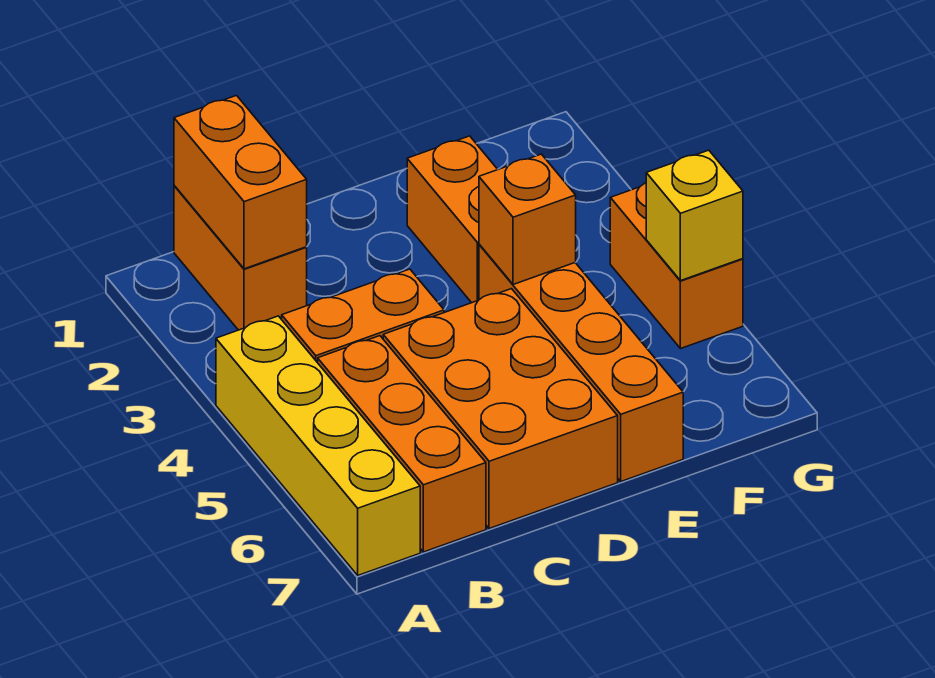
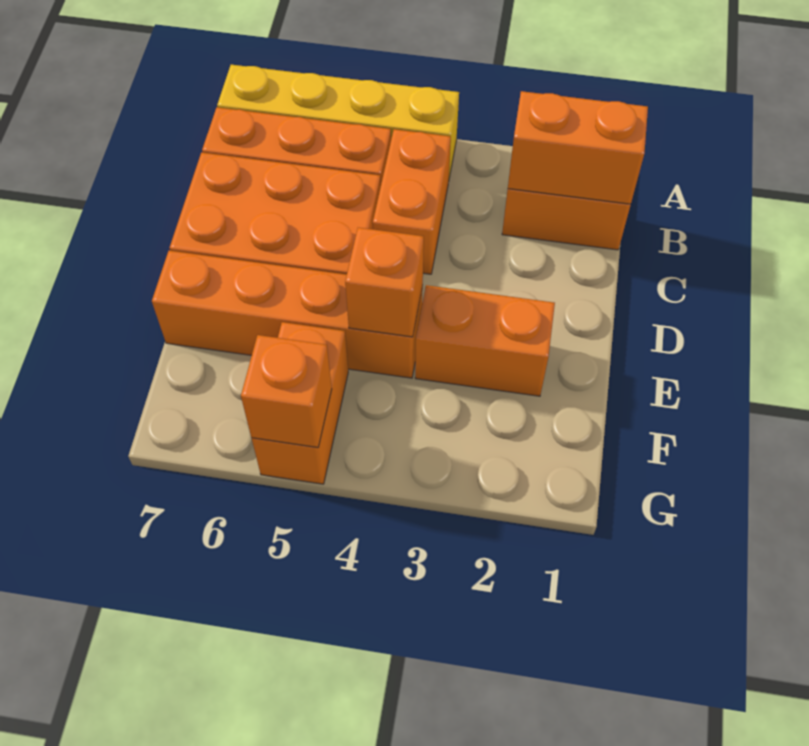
orange 1x2 brick [610,183,743,349] -> orange 1x2 brick turned to [251,322,348,484]
yellow 1x1 brick [646,150,743,281] -> orange 1x1 brick [241,335,332,447]

